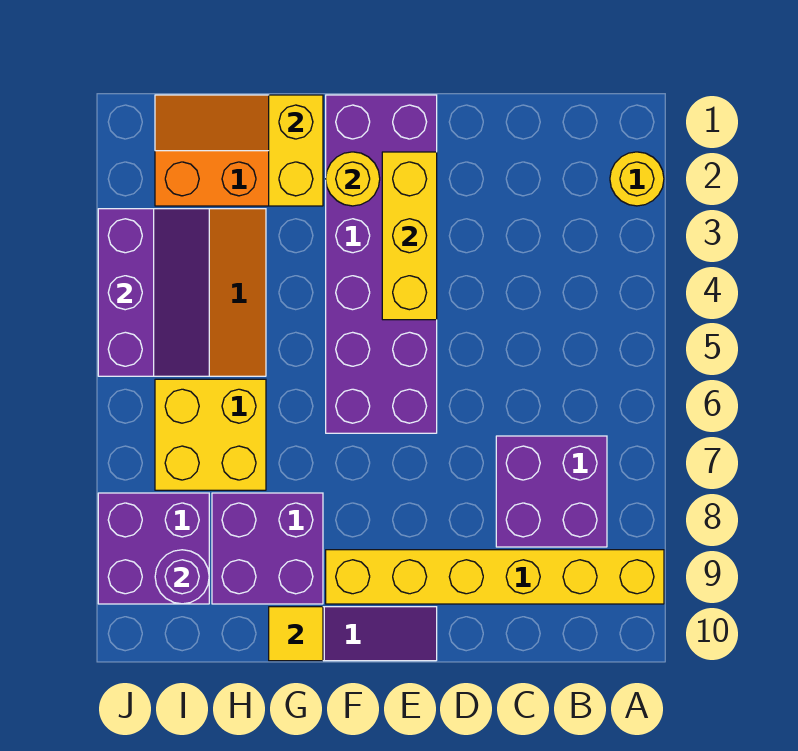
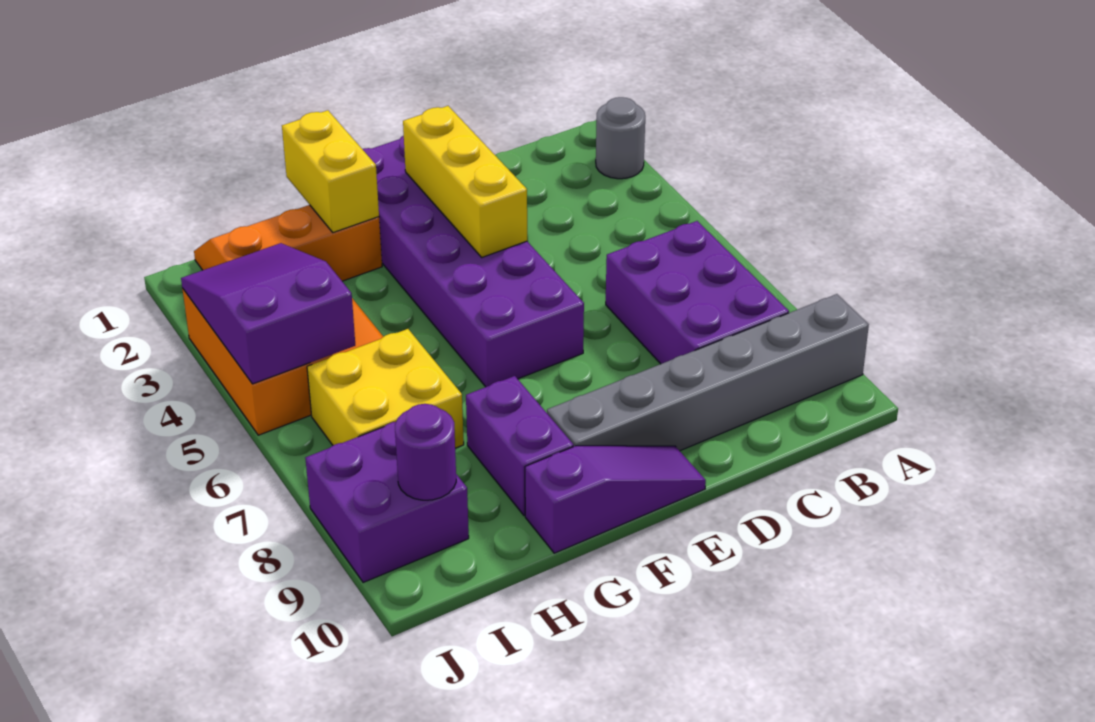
yellow 1x1 round brick [610,152,664,206] -> grey 1x1 round brick [596,97,645,179]
yellow 1x6 brick [326,550,664,604] -> grey 1x6 brick [547,294,869,451]
purple 2x2 brick [496,436,607,547] -> purple 2x3 brick [606,221,789,364]
yellow 1x1 round brick [326,152,380,206] -> none
purple 2x2 brick [212,493,323,604] -> purple 1x2 brick [466,376,574,516]
yellow 1x1 tile [269,607,323,661] -> none
purple 2x3 slope [98,209,209,376] -> purple 2x3 slope turned to [181,243,355,384]

